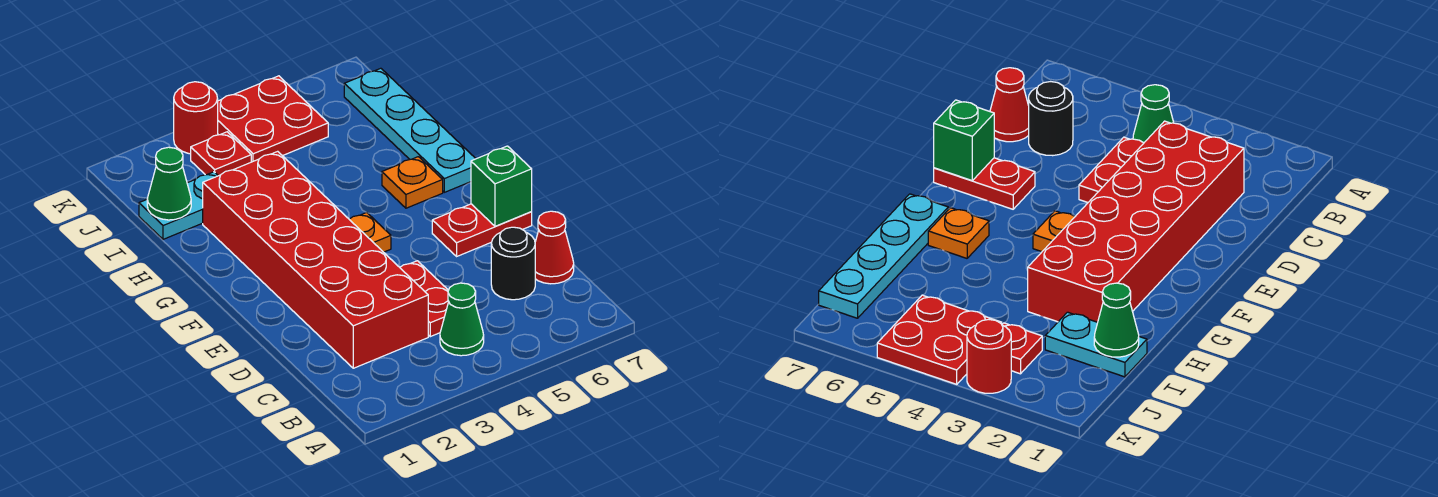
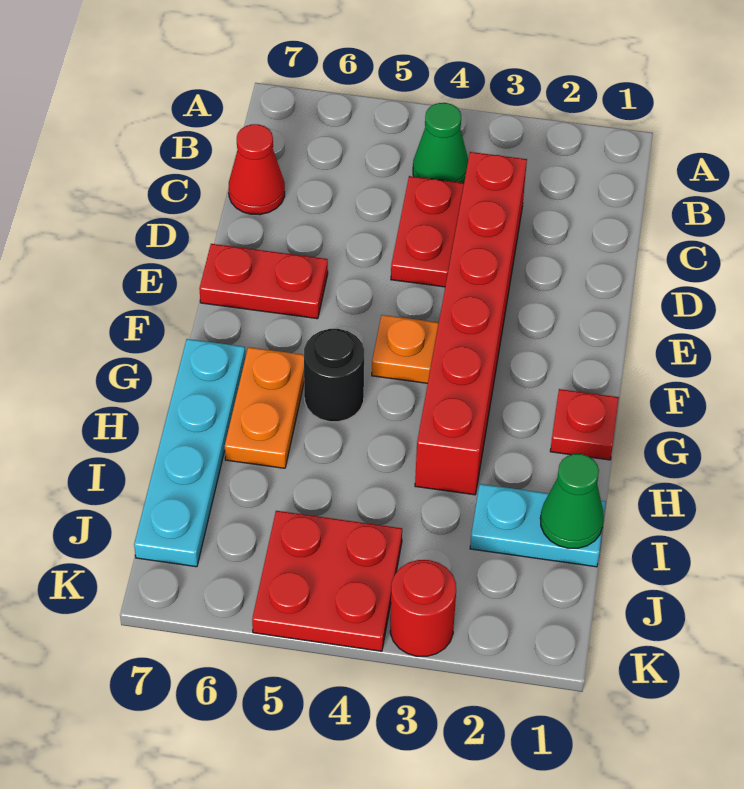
red 2x6 brick [203,151,428,368] -> red 1x6 brick [415,152,527,495]
black 1x1 round brick [491,227,535,300] -> black 1x1 round brick moved to [304,329,364,422]
green 1x1 brick [471,146,532,226] -> none
orange 1x1 plate [382,157,443,208] -> orange 1x2 plate [225,347,304,468]
red 1x1 plate [191,132,251,176] -> red 1x1 plate moved to [550,389,619,460]

